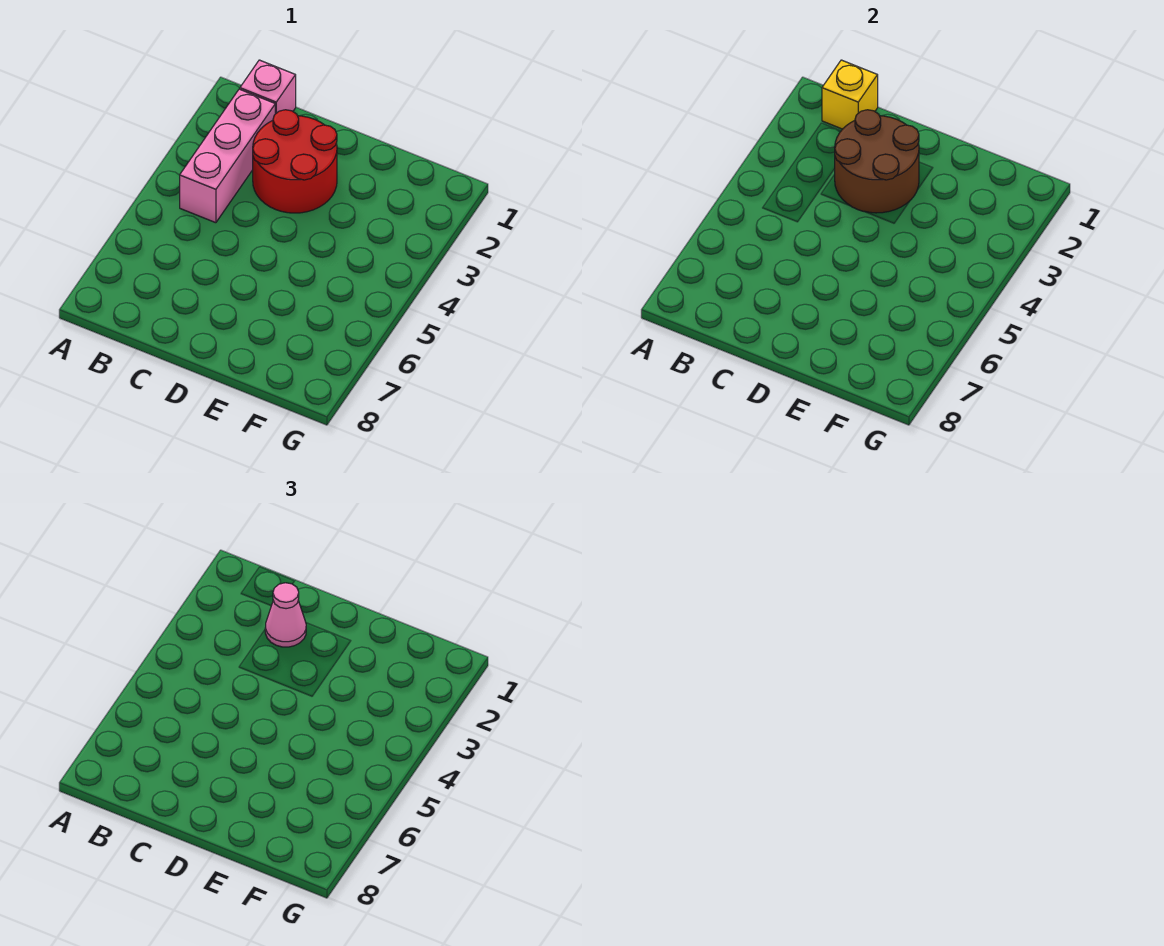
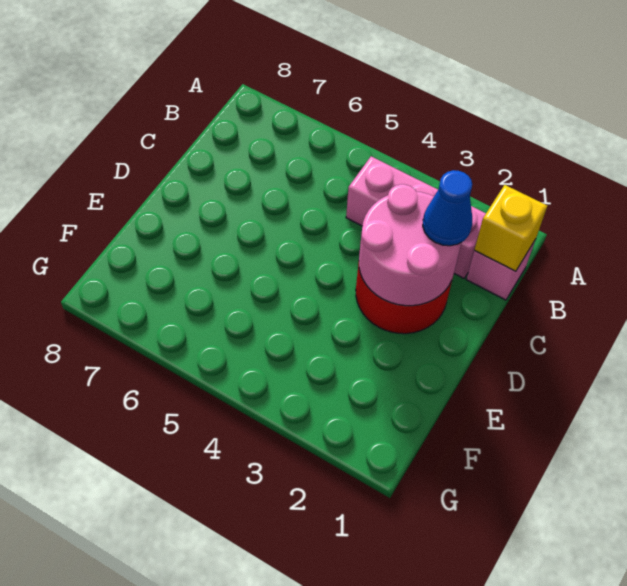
brown 2x2 round brick [835,110,919,213] -> pink 2x2 round brick [359,184,461,306]
pink 1x1 cone [265,583,306,647] -> blue 1x1 cone [423,170,472,246]

